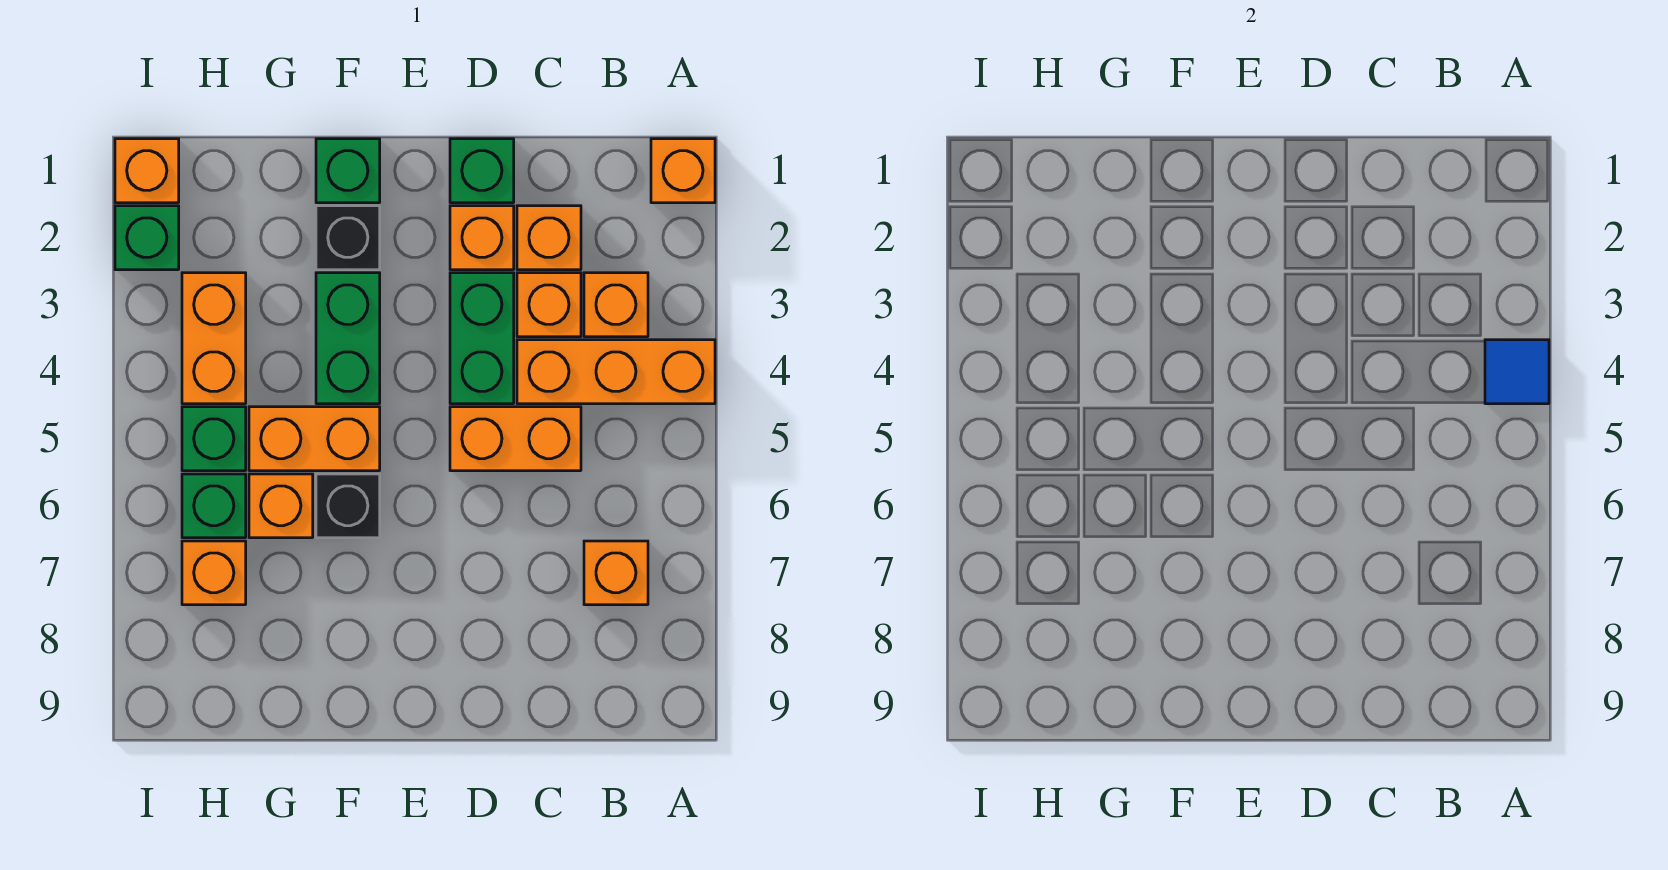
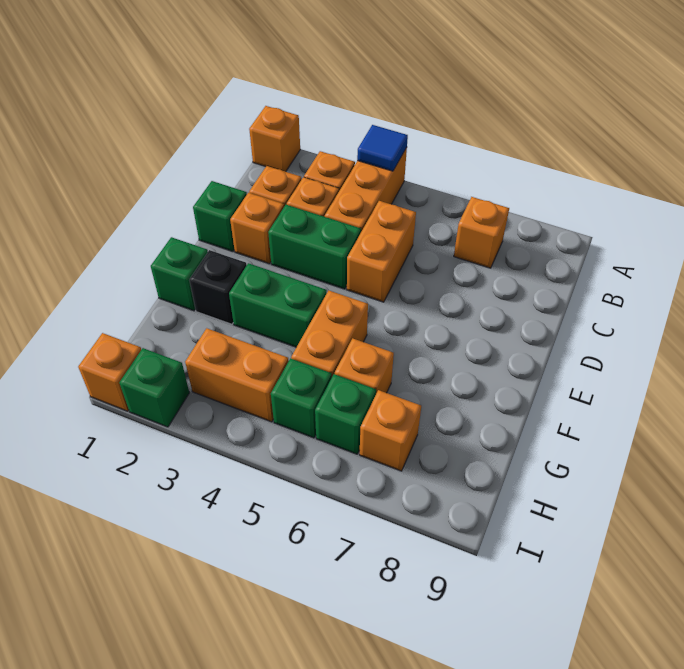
black 1x1 brick [316,474,380,538] -> none

